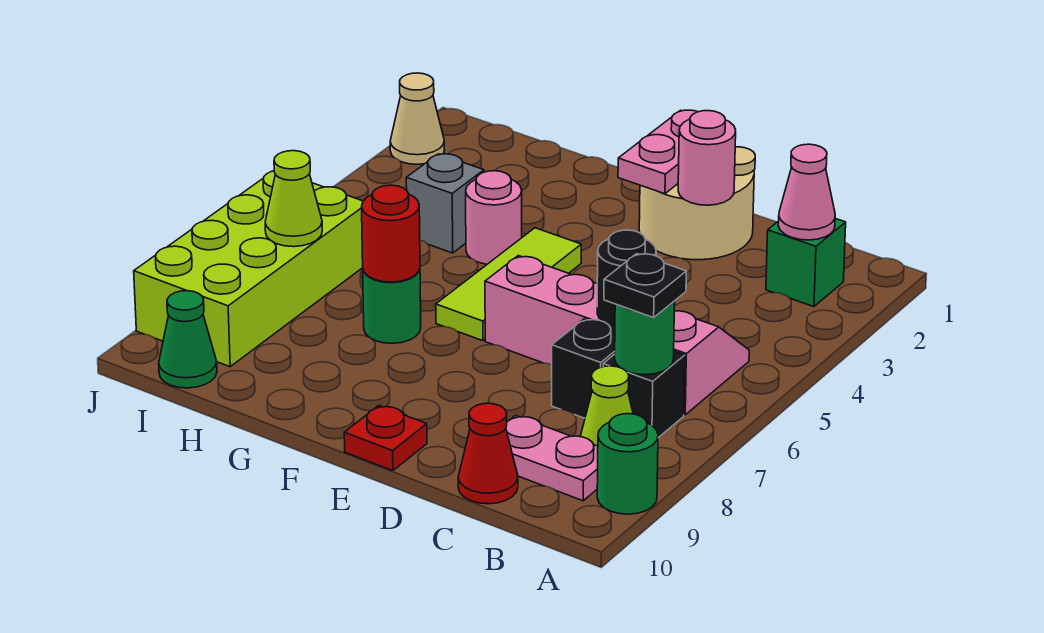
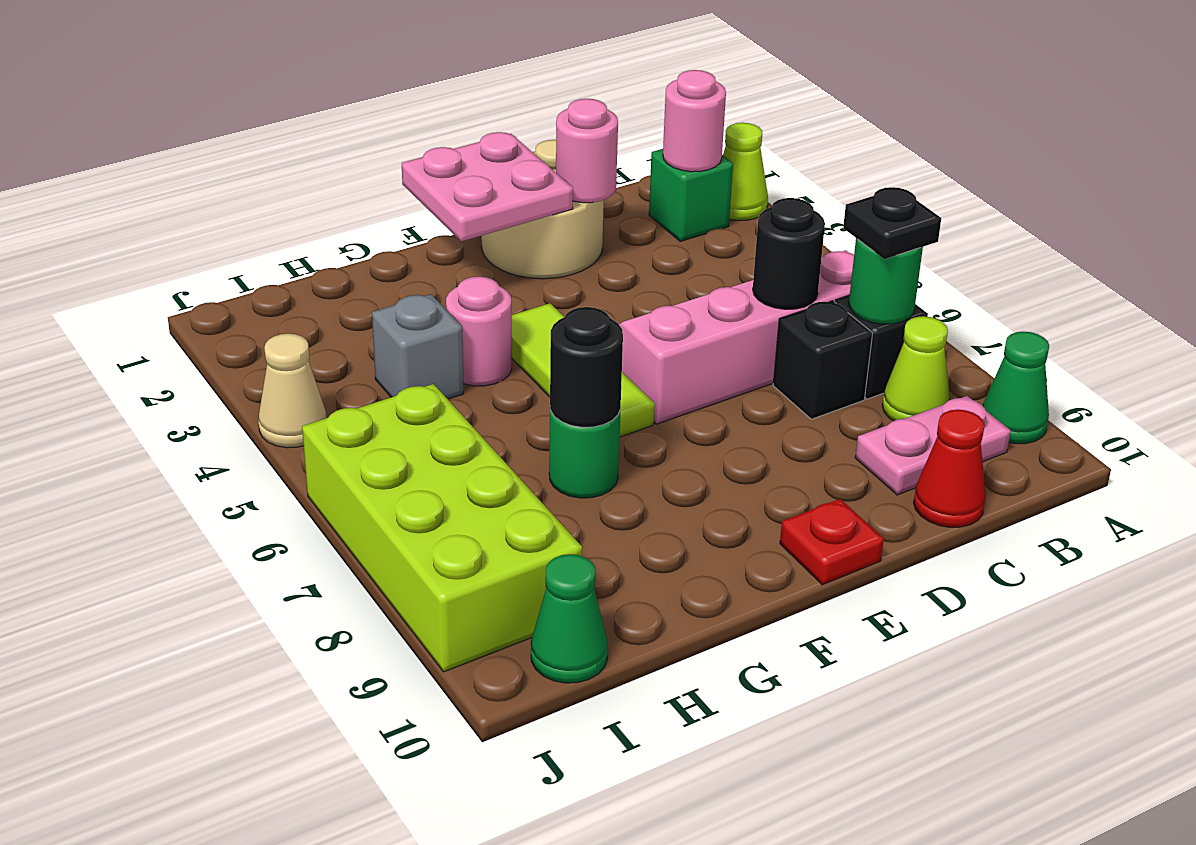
green 1x1 round brick [597,414,658,514] -> green 1x1 cone [983,331,1049,444]
pink 1x1 cone [778,144,835,240] -> pink 1x1 round brick [663,70,726,172]
pink 1x2 plate [618,110,697,194] -> pink 2x2 plate [402,132,573,241]
red 1x1 round brick [362,185,420,282] -> black 1x1 round brick [550,307,623,427]
lime 1x1 cone [265,151,322,247] -> lime 1x1 cone moved to [723,123,768,220]
tan 1x1 cone [390,73,444,164] -> tan 1x1 cone moved to [258,334,326,448]

